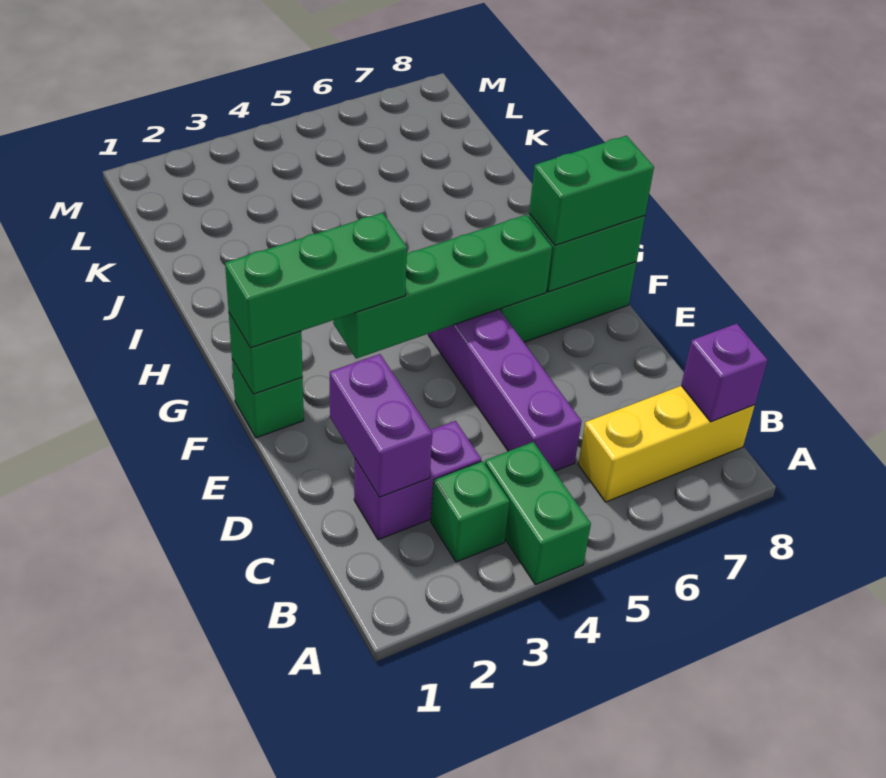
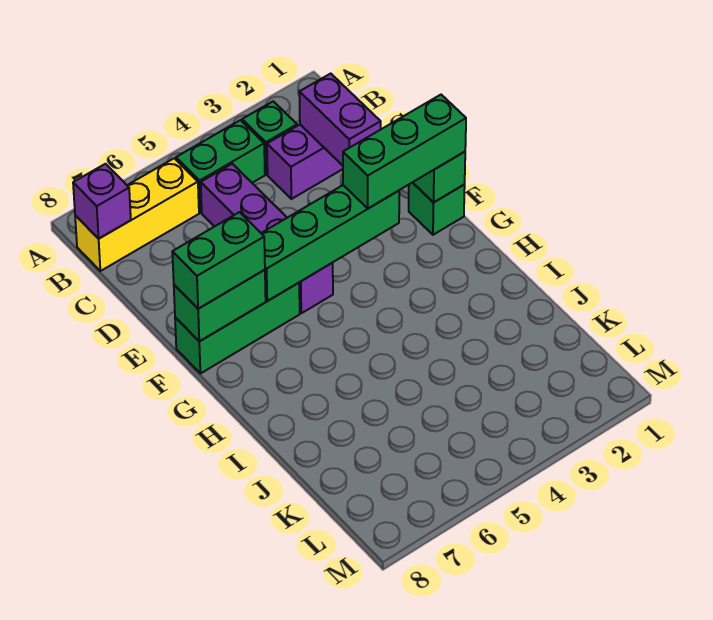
green 1x2 brick [485,442,591,585] -> green 1x2 brick turned to [176,120,265,213]

